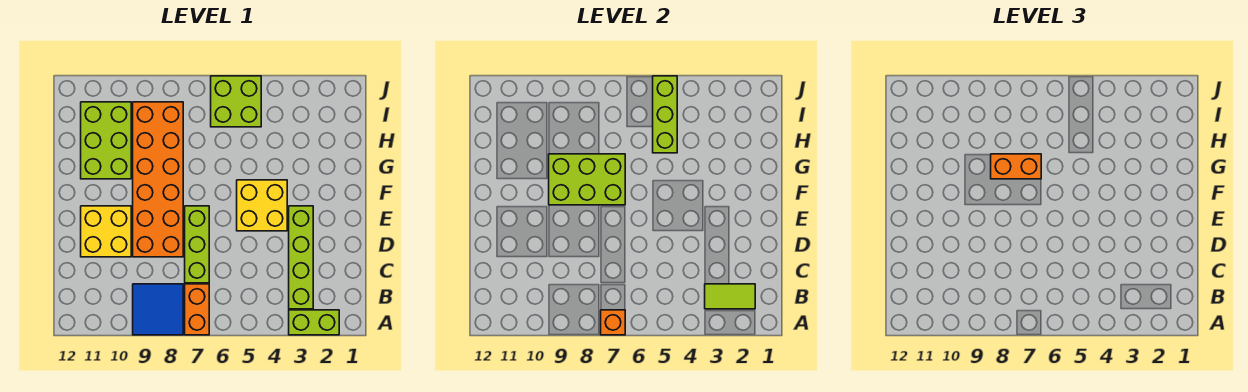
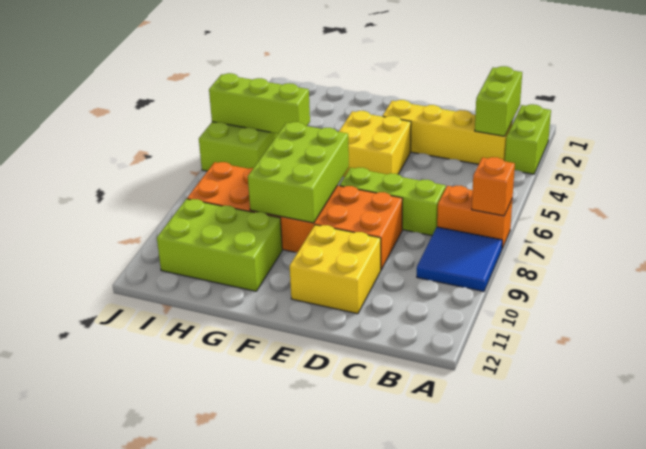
lime 1x2 tile [705,284,755,309] -> lime 1x2 brick [475,66,522,136]
lime 1x4 brick [289,206,313,309] -> yellow 1x4 brick [383,100,512,164]
orange 1x2 brick [991,154,1041,179] -> none

